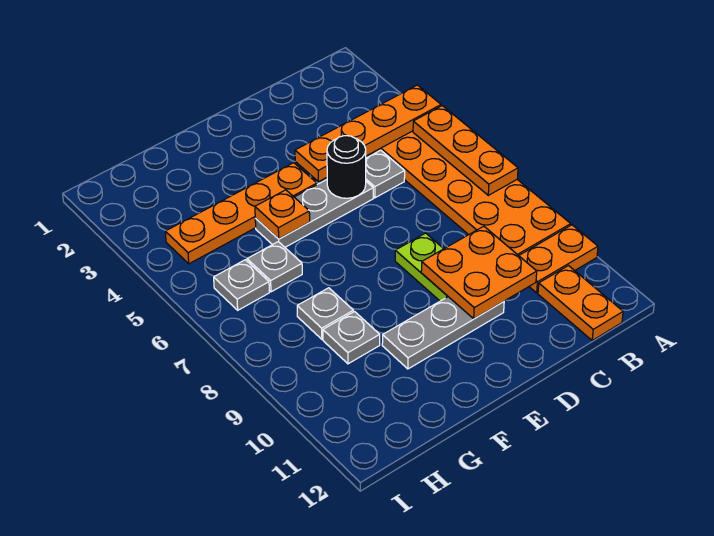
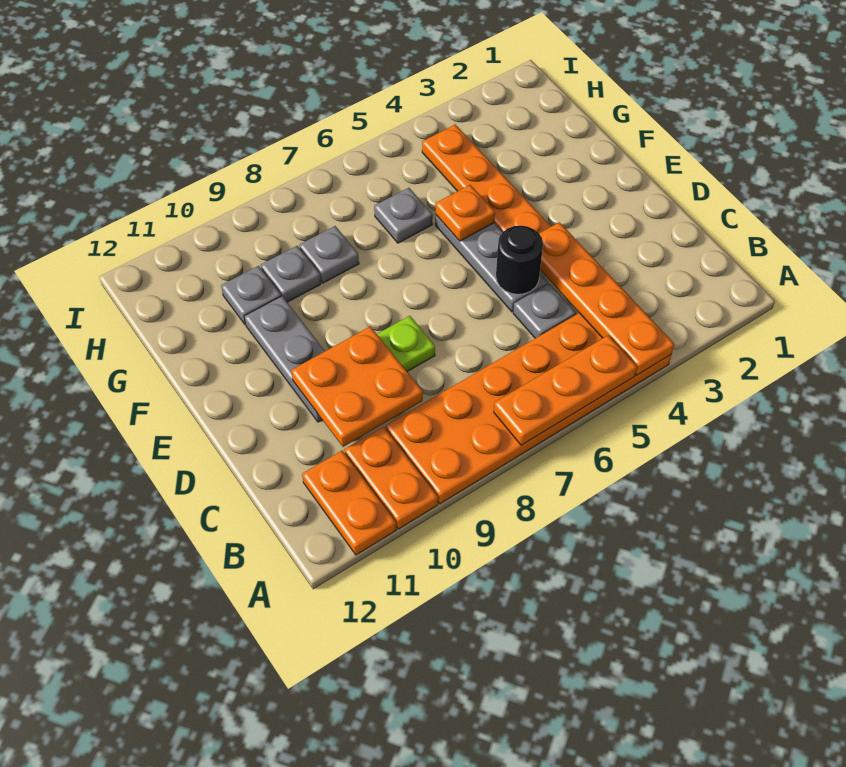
orange 1x2 plate [538,266,623,340] -> orange 1x2 plate turned to [302,451,396,555]
grey 1x1 plate [214,260,269,310] -> grey 1x1 plate moved to [221,266,281,325]

